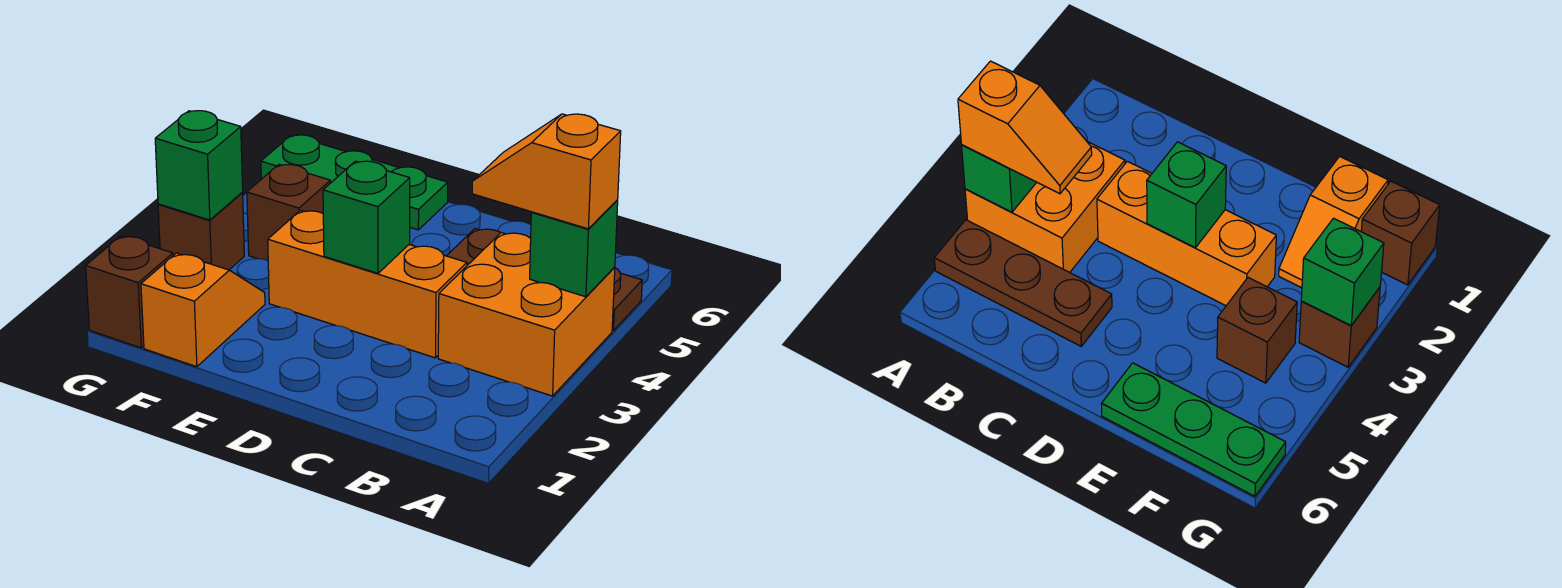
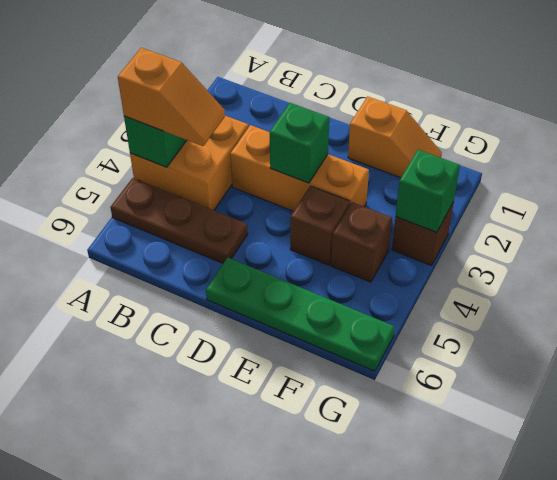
green 1x3 plate [261,135,448,230] -> green 1x4 plate [206,257,395,371]
orange 1x2 slope [141,253,265,367] -> orange 1x2 slope turned to [348,96,442,178]
brown 1x1 brick [86,236,173,348] -> brown 1x1 brick moved to [290,186,350,265]

